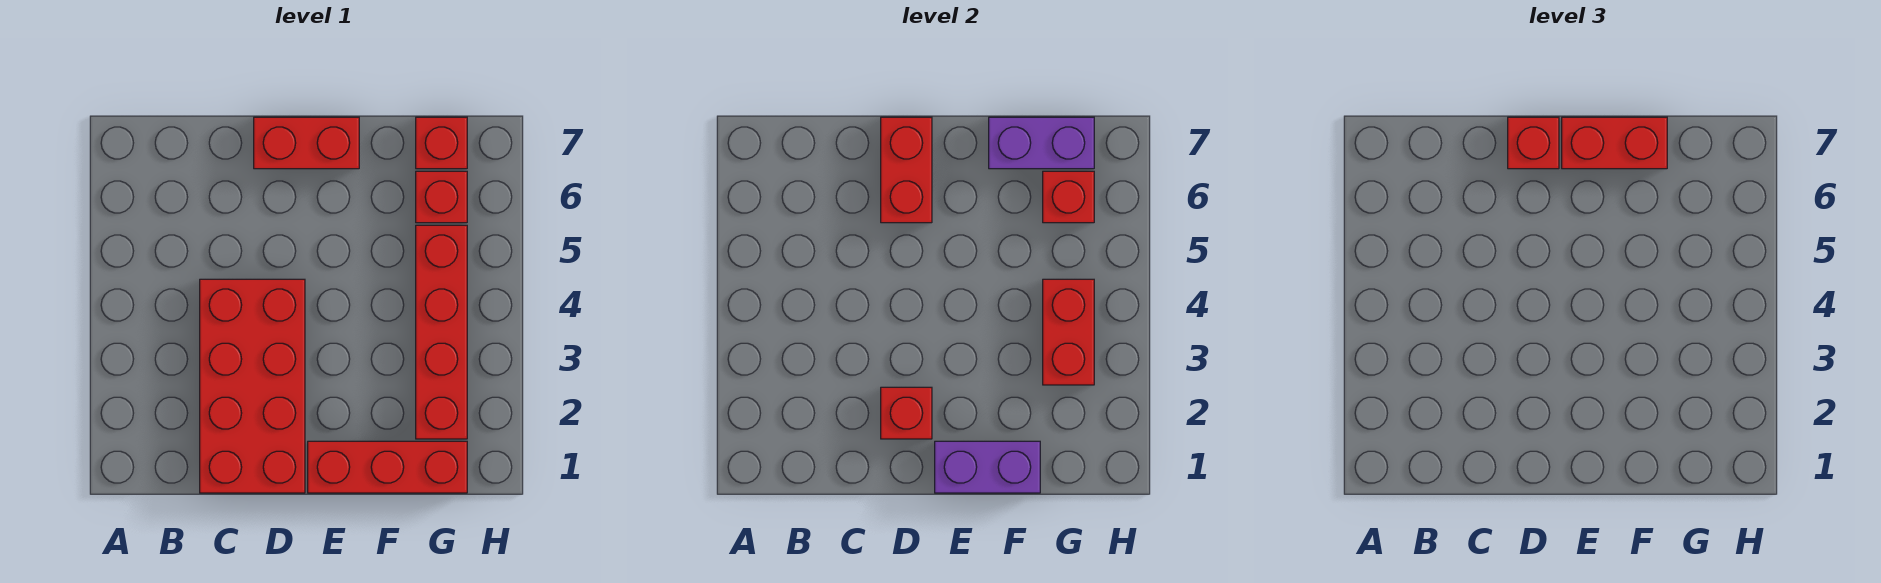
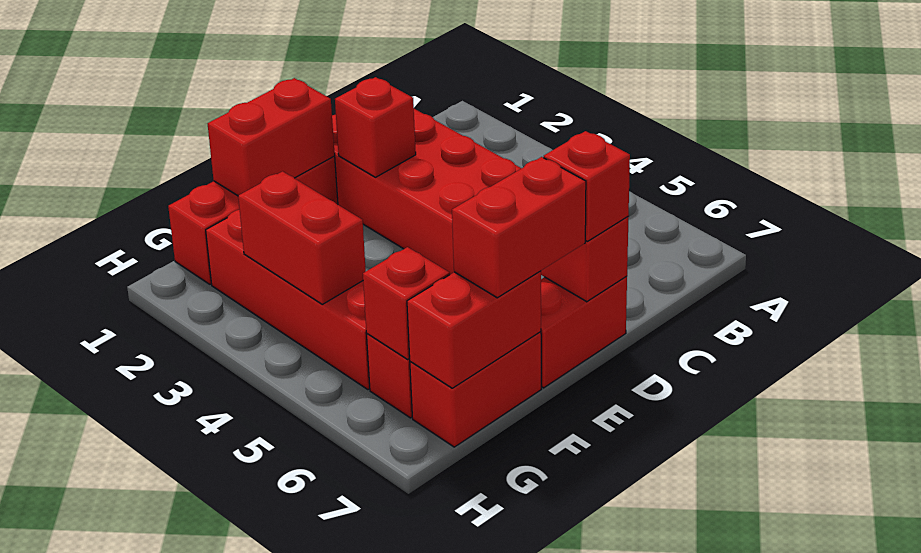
purple 1x2 brick [935,441,1040,493] -> red 1x2 brick [208,78,335,196]
purple 1x2 brick [989,117,1094,169] -> red 1x2 brick [407,271,541,388]
red 1x1 brick [416,117,467,169] -> red 1x2 brick [410,332,541,447]

